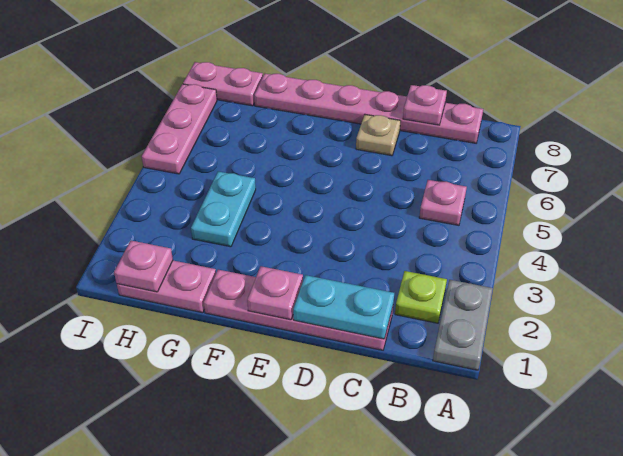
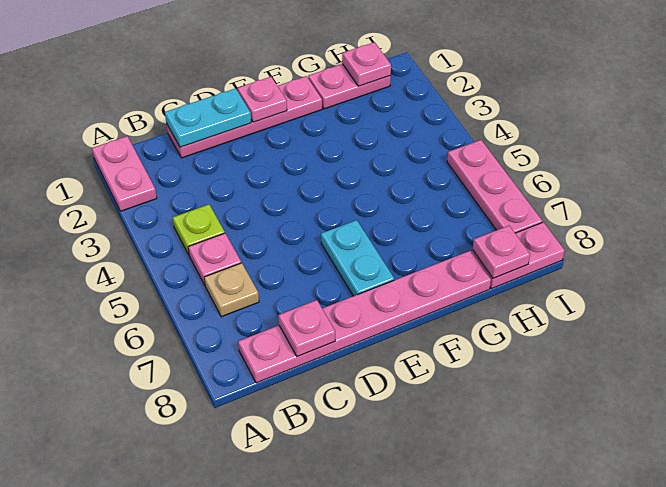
grey 1x2 plate [433,280,493,370] -> pink 1x2 plate [92,136,157,211]
lime 1x1 plate [395,271,447,323] -> lime 1x1 plate moved to [173,205,225,254]
tan 1x1 plate [356,115,401,156] -> tan 1x1 plate moved to [204,263,259,317]
cyan 1x2 plate [191,171,256,247] -> cyan 1x2 plate moved to [321,220,394,296]
none -> pink 1x1 plate [473,226,530,278]

